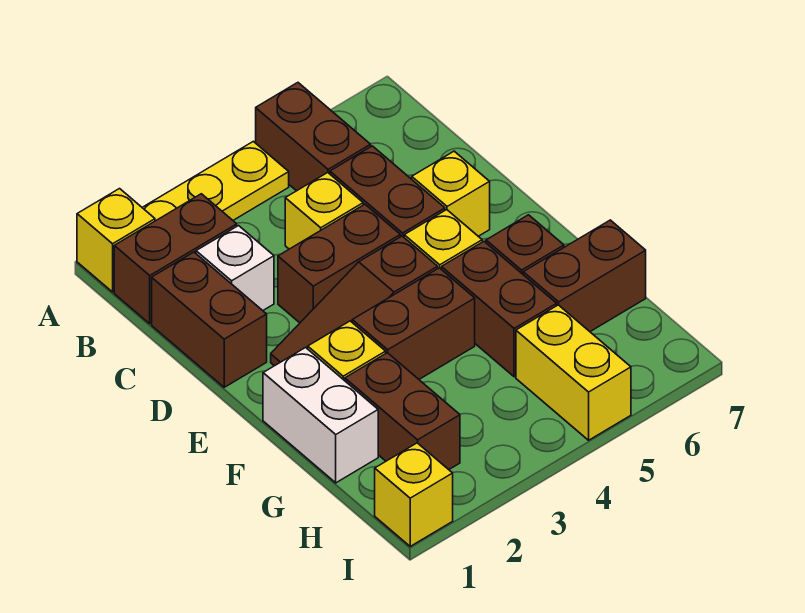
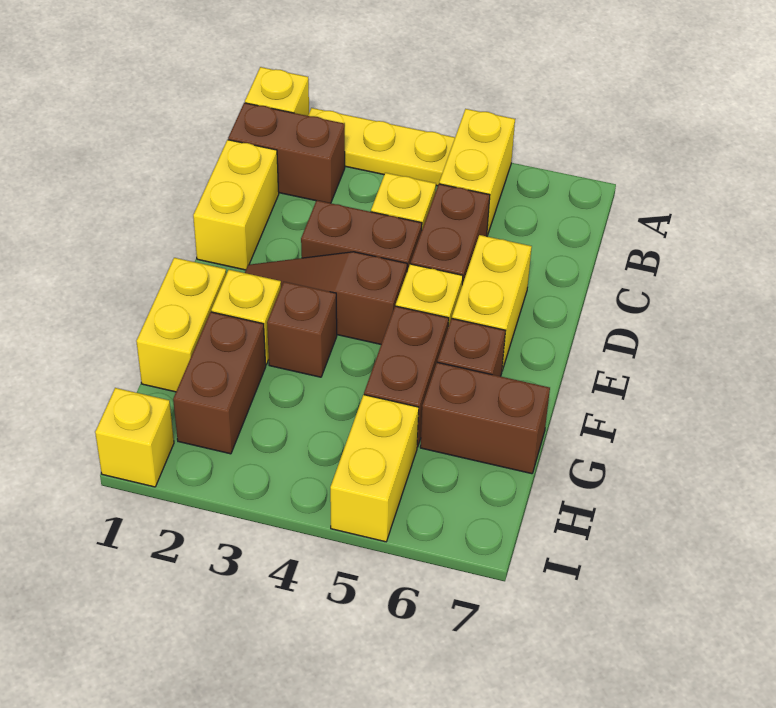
brown 1x2 brick [256,83,371,191] -> yellow 1x2 brick [439,109,515,235]
brown 1x2 brick [152,252,267,387] -> yellow 1x2 brick [193,140,279,270]
white 1x1 brick [196,226,274,311] -> none
yellow 1x1 brick [412,151,490,236] -> yellow 1x2 brick [452,235,532,370]
white 1x2 brick [263,348,378,483] -> yellow 1x2 brick [136,258,226,392]
brown 1x2 brick [352,268,475,379] -> brown 1x1 brick [267,282,337,377]

